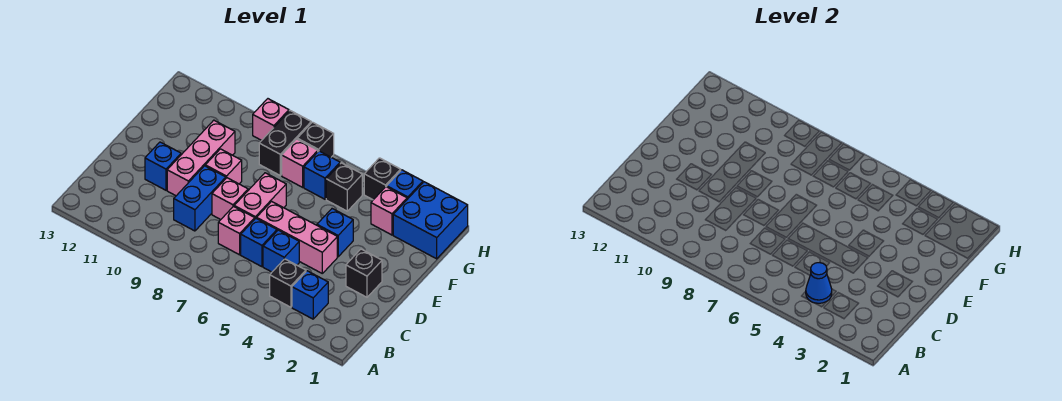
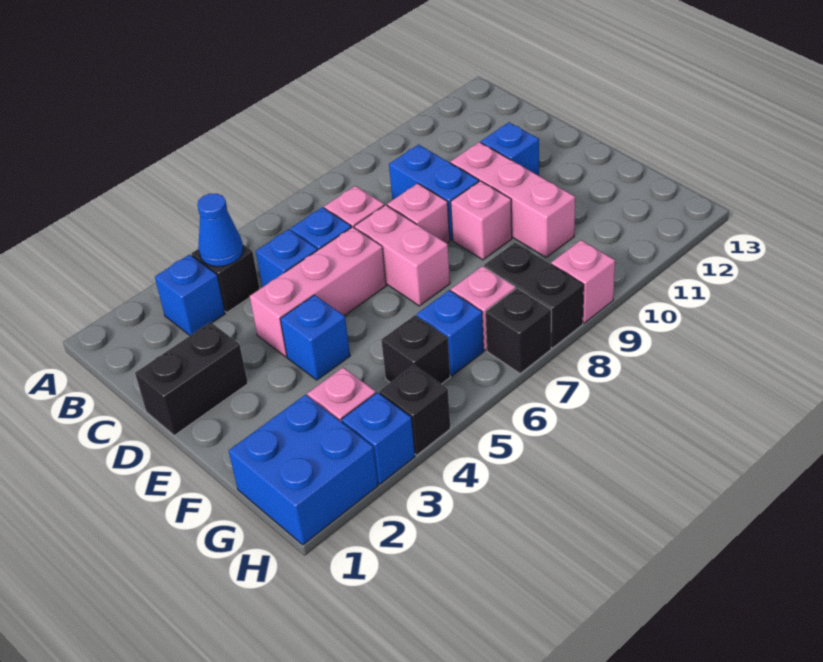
black 1x1 brick [346,249,382,297] -> black 1x2 brick [135,322,248,436]

